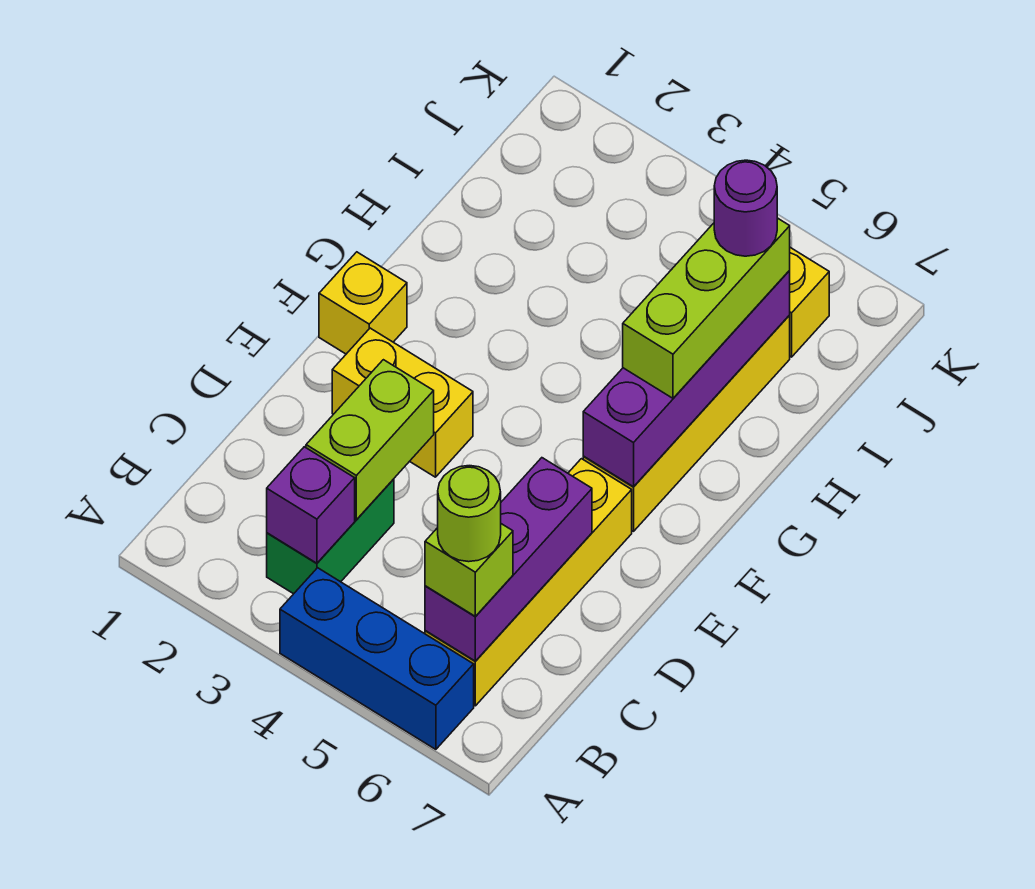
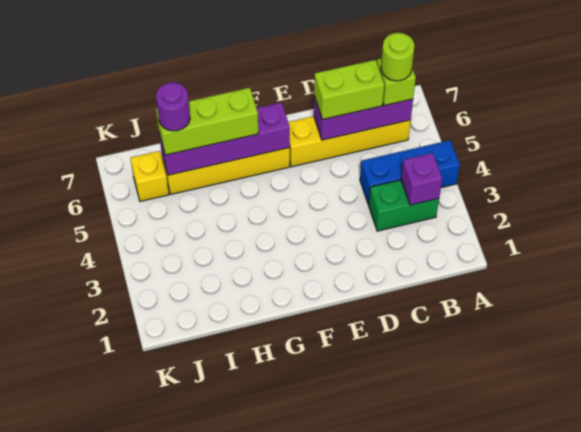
blue 1x3 brick [280,568,474,749] -> blue 1x3 brick turned to [360,140,460,204]
lime 1x2 brick [306,360,434,520] -> lime 1x2 brick moved to [314,60,384,119]
yellow 1x2 brick [332,328,473,477] -> none
yellow 1x1 brick [319,252,407,354] -> none

